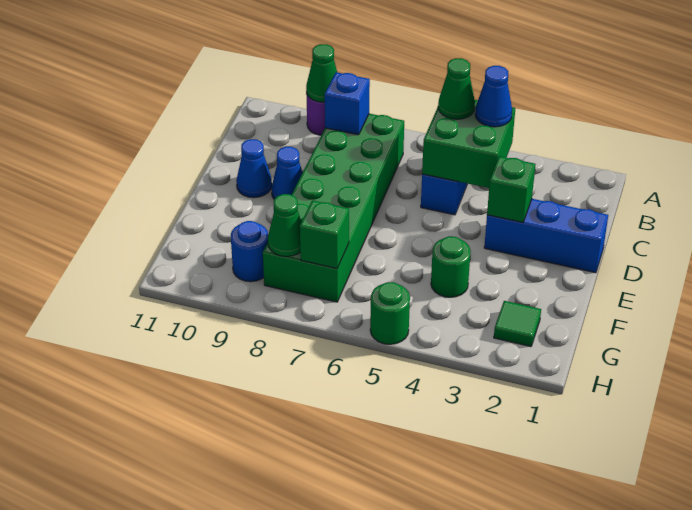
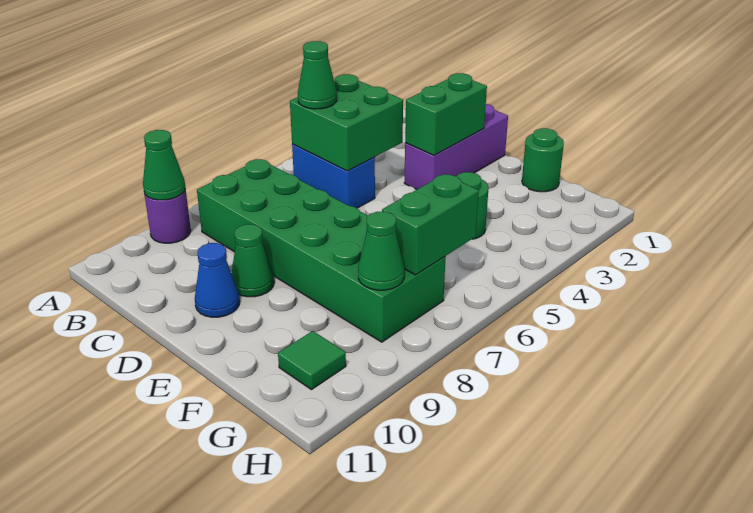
blue 1x1 cone [475,66,512,127] -> none
blue 1x1 brick [325,72,370,135] -> none
blue 1x3 brick [484,199,608,273] -> purple 1x3 brick [404,104,508,189]
green 1x1 brick [487,156,535,222] -> green 1x2 brick [405,73,487,156]
blue 1x1 cone [271,147,303,199] -> green 1x1 cone [231,224,274,297]
green 1x1 tile [494,301,541,347] -> green 1x1 tile moved to [278,331,346,390]
green 1x1 brick [300,200,349,268] -> green 1x2 brick [382,174,479,275]
blue 1x1 round brick [231,221,268,282] -> none
green 1x1 round brick [370,282,410,344] -> green 1x1 round brick moved to [522,128,564,192]

